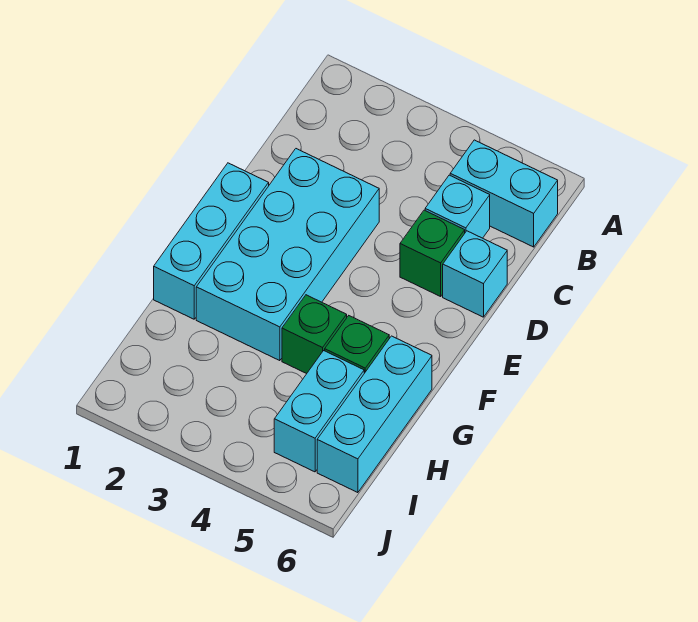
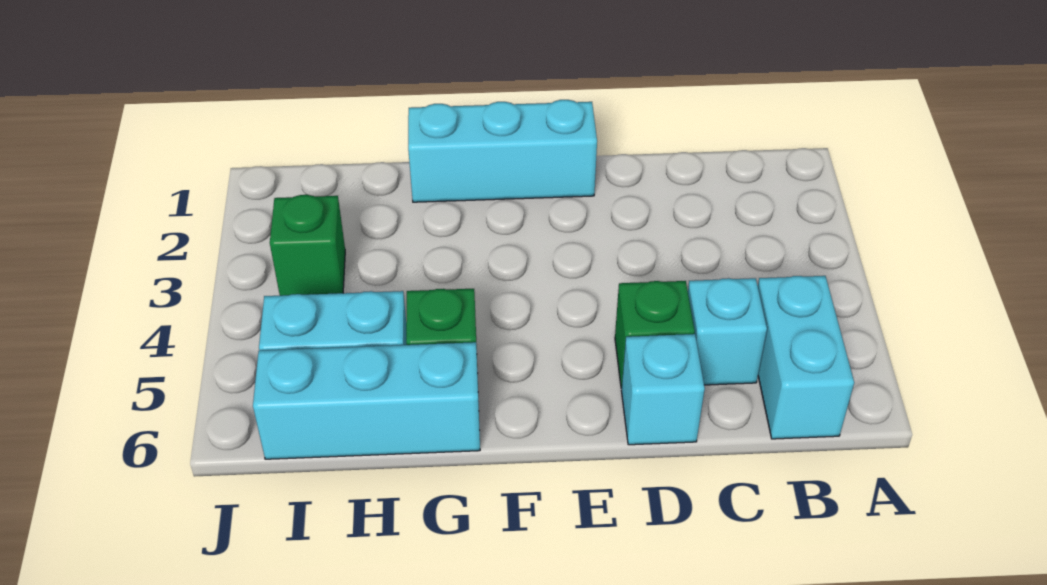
cyan 2x4 brick [196,149,379,361] -> none
green 1x1 brick [282,295,347,374] -> green 1x1 brick moved to [270,195,345,296]

